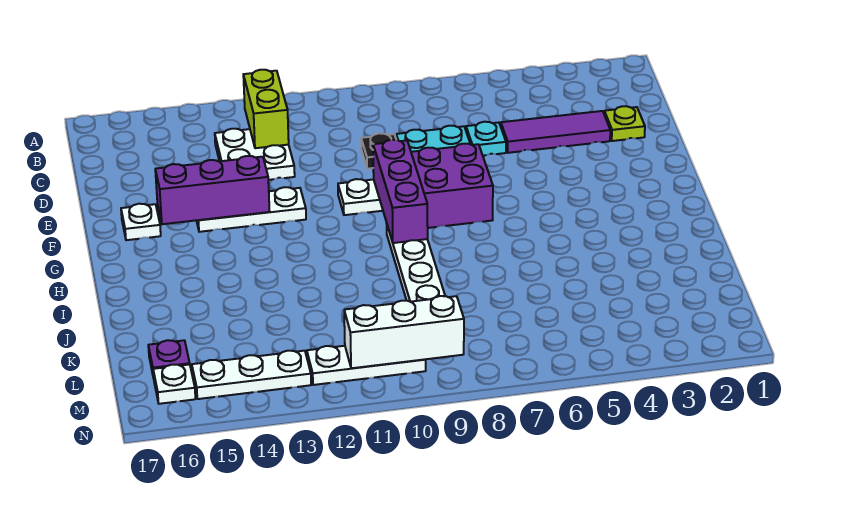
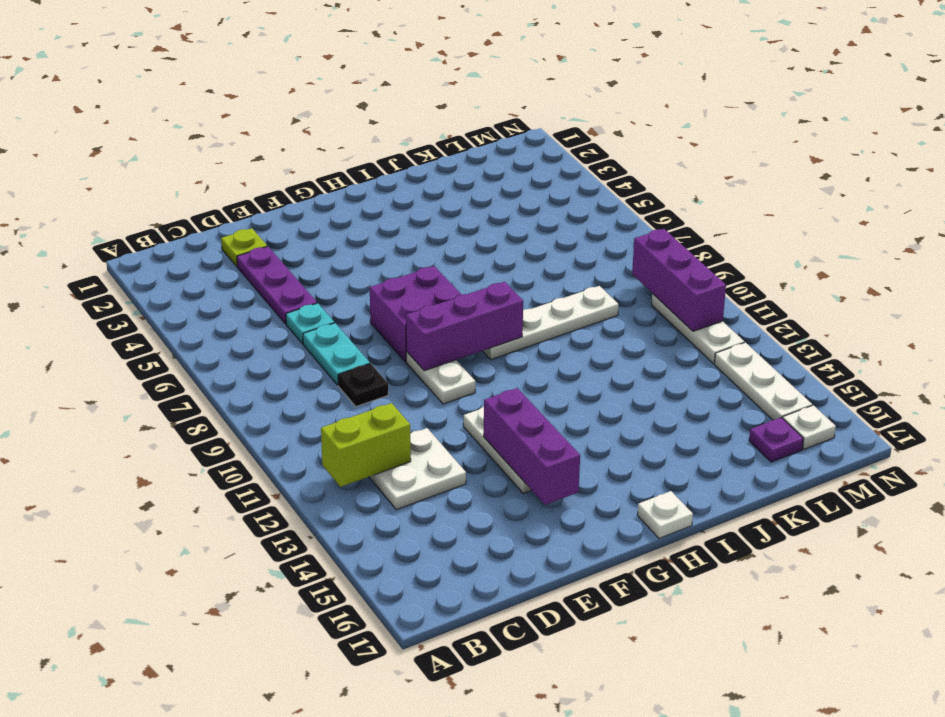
purple 1x3 tile [501,111,610,153] -> purple 1x3 plate [237,246,317,324]
white 1x1 plate [121,204,161,240] -> white 1x1 plate moved to [637,491,693,538]
white 1x3 brick [344,296,464,368] -> purple 1x3 brick [632,229,726,331]

